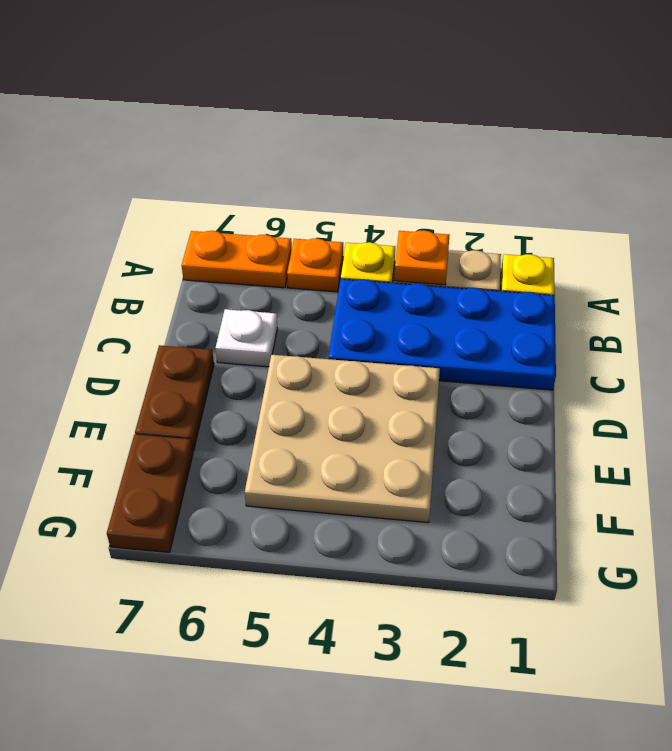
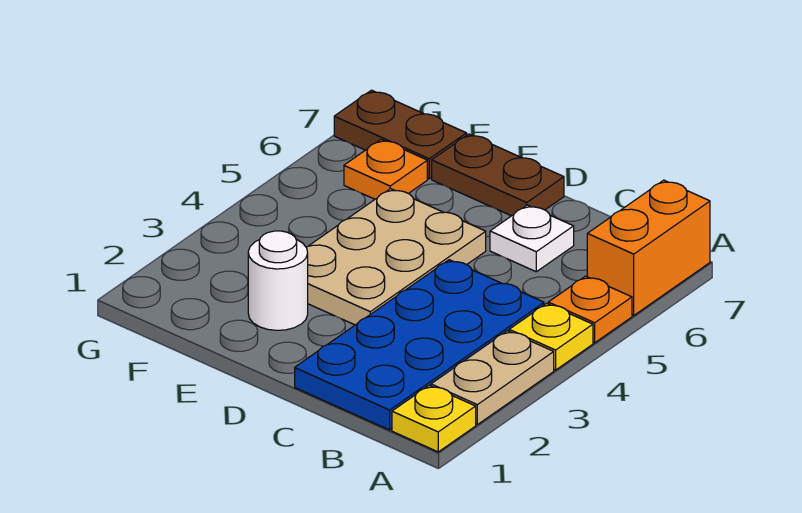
orange 1x1 plate [394,230,449,285] -> orange 1x1 plate moved to [344,140,427,199]
orange 1x2 plate [182,231,292,288] -> orange 1x2 brick [587,180,710,315]
tan 3x3 plate [245,355,440,522] -> tan 2x3 plate [306,189,486,325]
none -> white 1x1 round brick [248,231,308,330]

